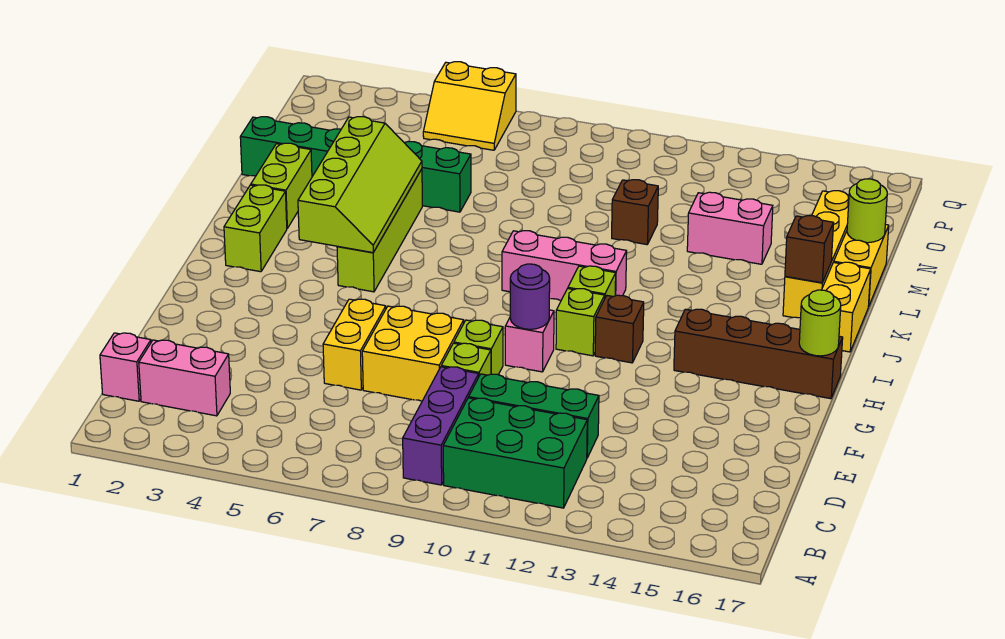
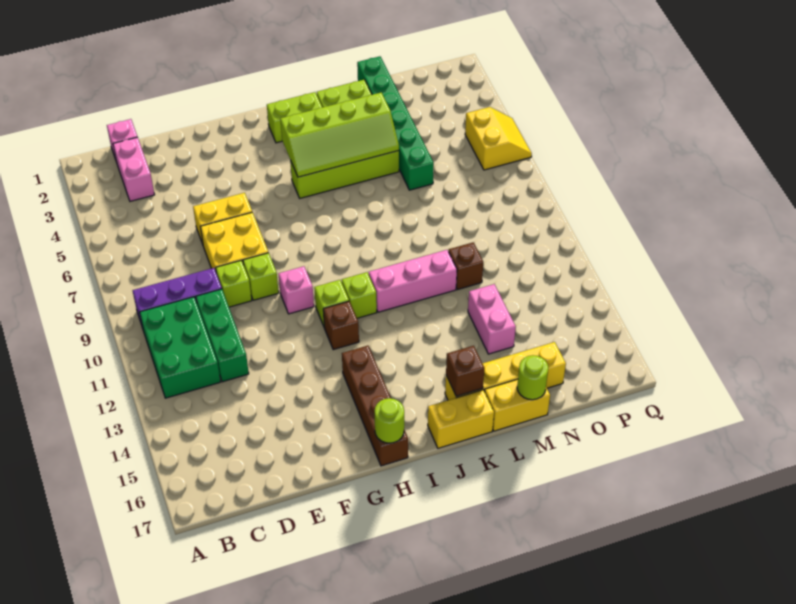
purple 1x1 round brick [510,264,550,329] -> none
pink 1x3 brick [502,231,627,300] -> pink 1x3 brick turned to [369,250,457,312]
yellow 2x2 slope [423,62,516,150] -> yellow 2x2 slope turned to [465,107,532,170]

